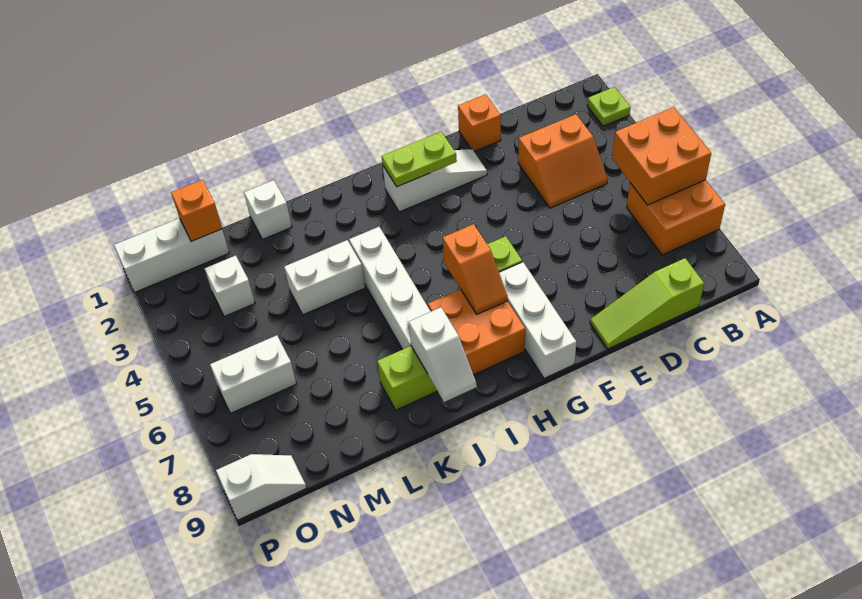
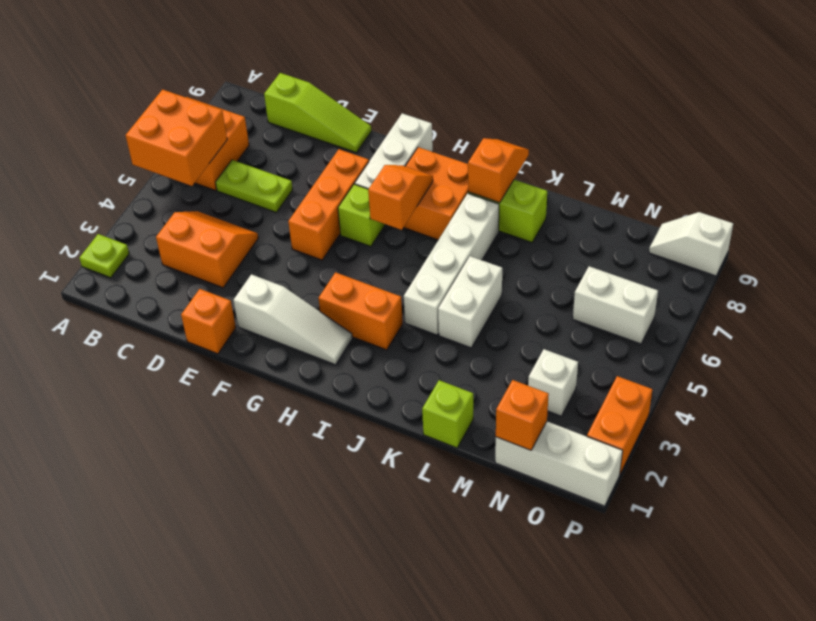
white 1x3 slope [383,149,487,212] -> white 1x3 slope turned to [233,274,352,365]
none -> orange 1x3 brick [288,149,369,260]
lime 1x2 plate [382,132,457,187] -> lime 1x2 plate moved to [215,160,293,213]
none -> orange 1x2 brick [318,272,403,350]
white 1x2 slope [409,307,477,402] -> orange 1x2 slope [468,138,529,203]
white 1x2 brick [284,240,365,315] -> white 1x2 brick turned to [438,256,502,348]
white 1x1 brick [244,180,292,239] -> lime 1x1 brick [422,380,473,448]
none -> orange 1x2 brick [587,376,652,474]

